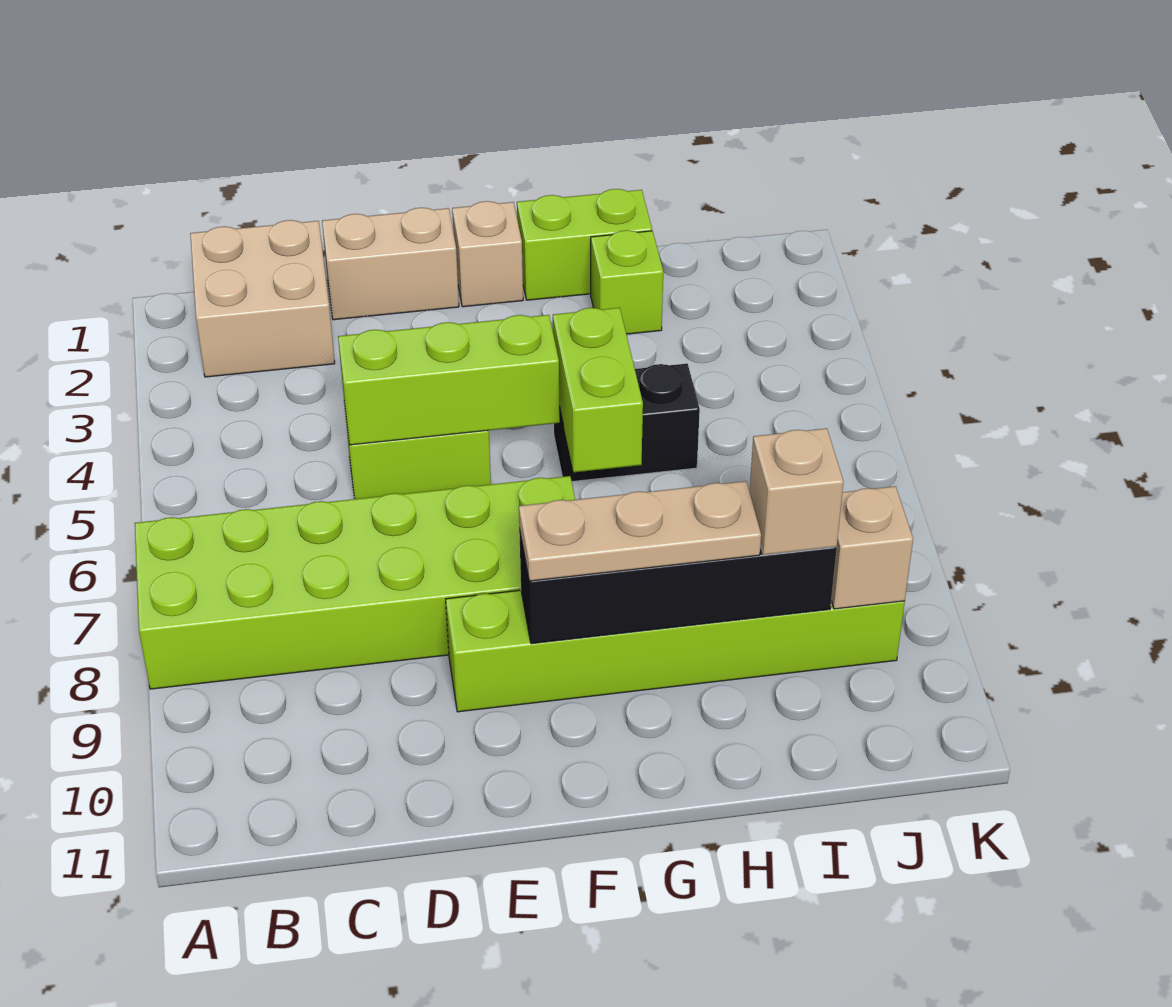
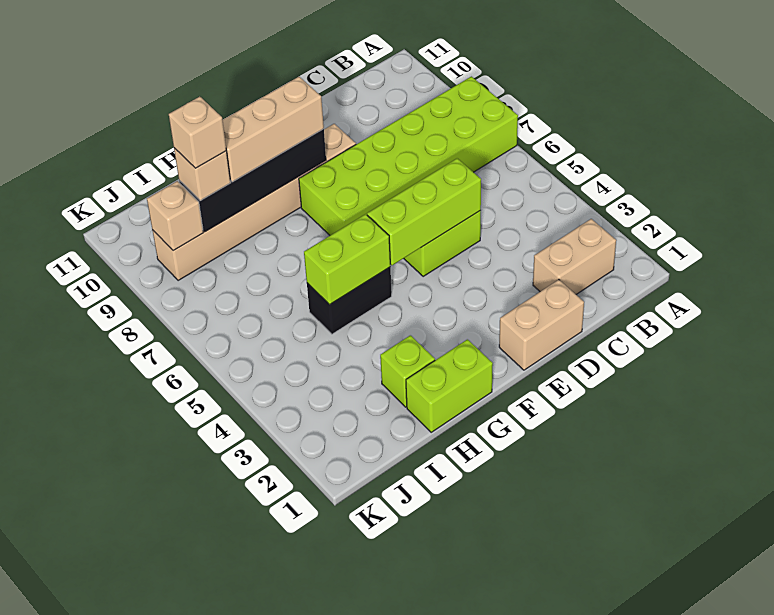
tan 2x2 brick [190,220,335,377] -> tan 1x2 brick [533,219,616,294]
lime 1x6 brick [446,590,905,712] -> tan 1x6 brick [152,124,356,281]
tan 1x1 brick [452,201,523,307] -> tan 1x1 brick moved to [169,97,226,168]
tan 1x3 plate [519,481,761,581] -> tan 1x3 brick [223,77,324,182]
lime 1x2 brick [553,308,643,472] -> lime 1x2 brick turned to [304,214,390,305]

